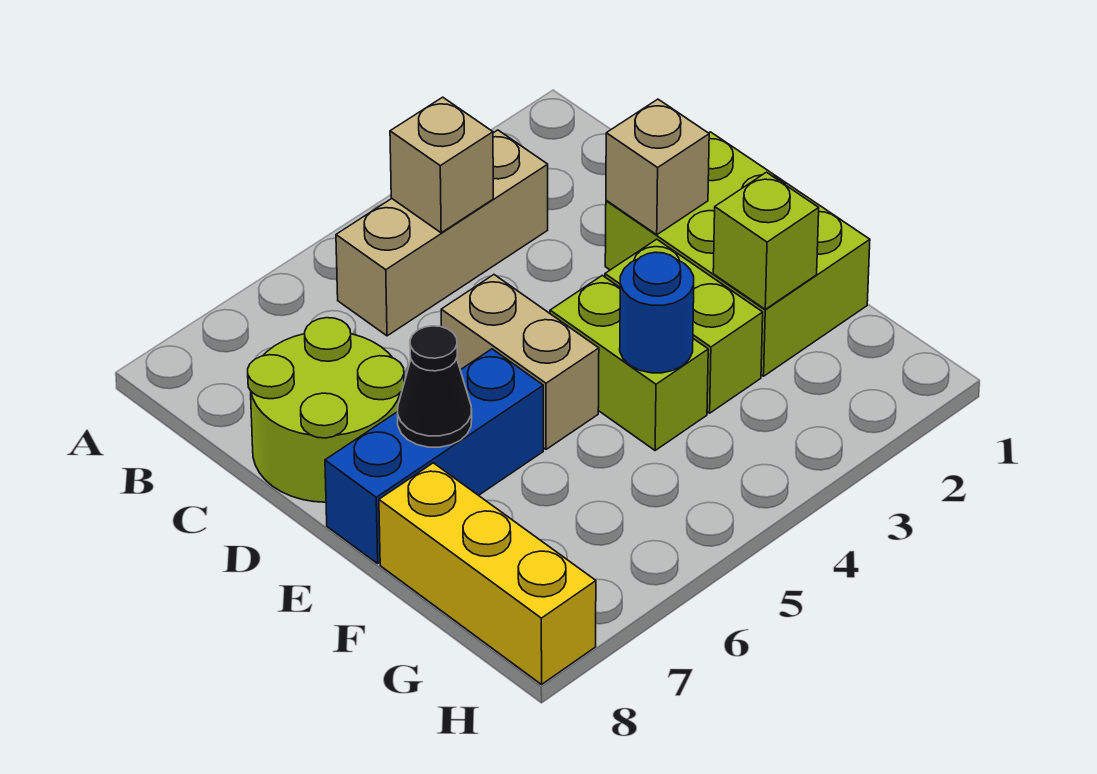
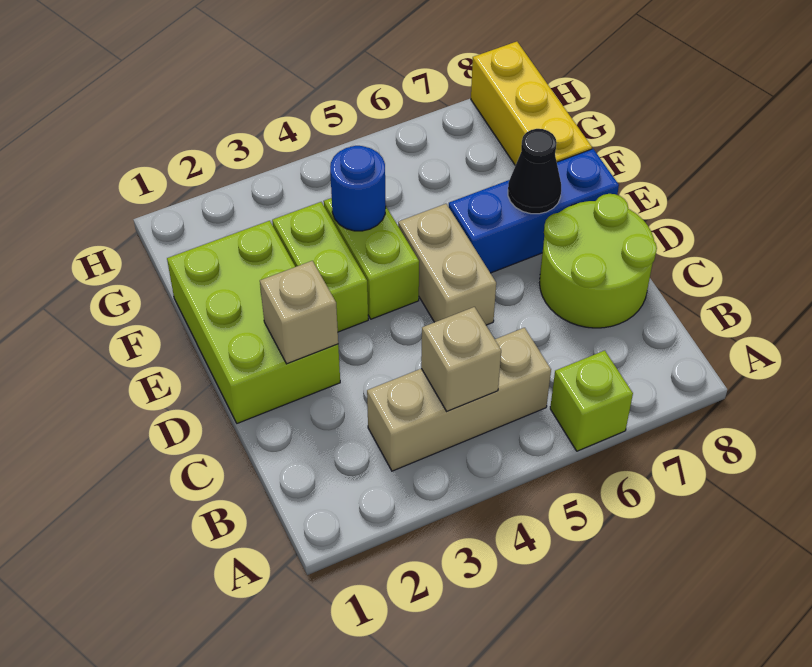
lime 1x1 brick [713,172,819,309] -> lime 1x1 brick moved to [550,351,633,451]

